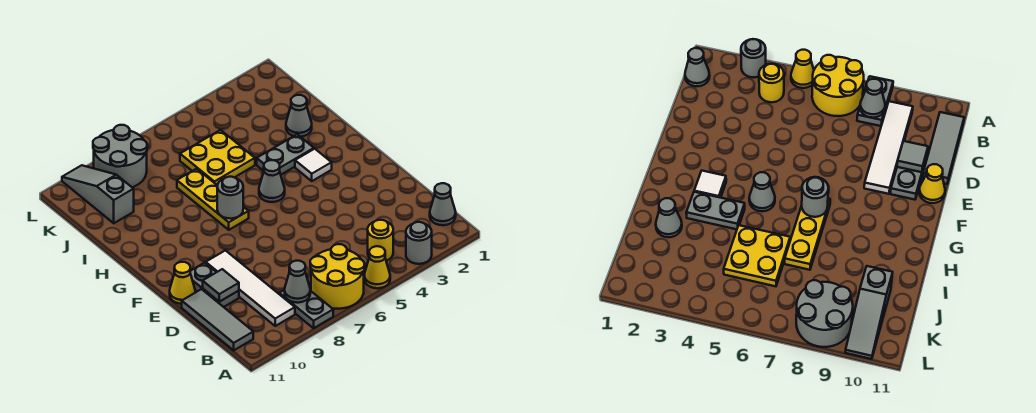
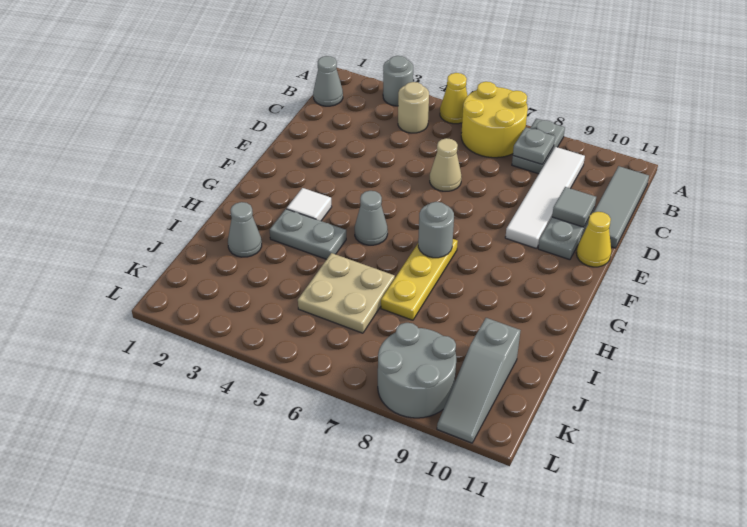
yellow 1x1 round brick [368,220,393,261] -> tan 1x1 round brick [398,82,429,133]
grey 1x1 cone [285,261,310,303] -> grey 1x1 plate [513,127,555,165]
none -> tan 1x1 cone [430,138,462,191]
yellow 2x2 plate [180,130,255,186] -> tan 2x2 plate [298,253,395,333]

